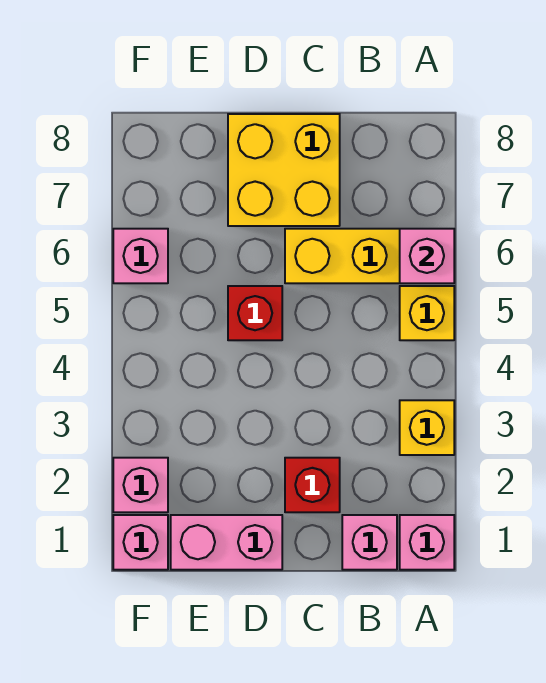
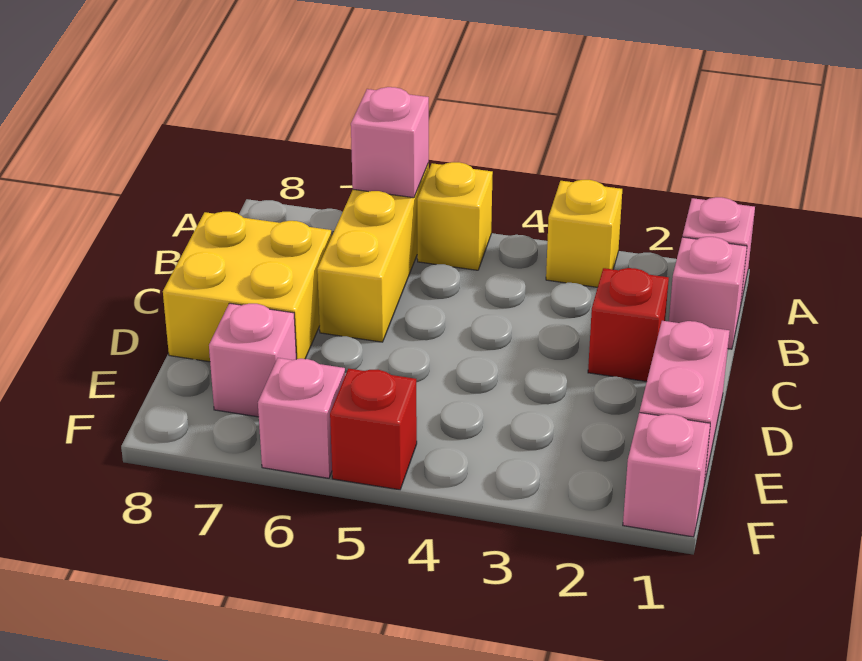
red 1x1 brick [228,286,282,340] -> red 1x1 brick moved to [330,369,417,490]
pink 1x1 brick [113,458,168,512] -> pink 1x1 brick moved to [209,303,296,417]

